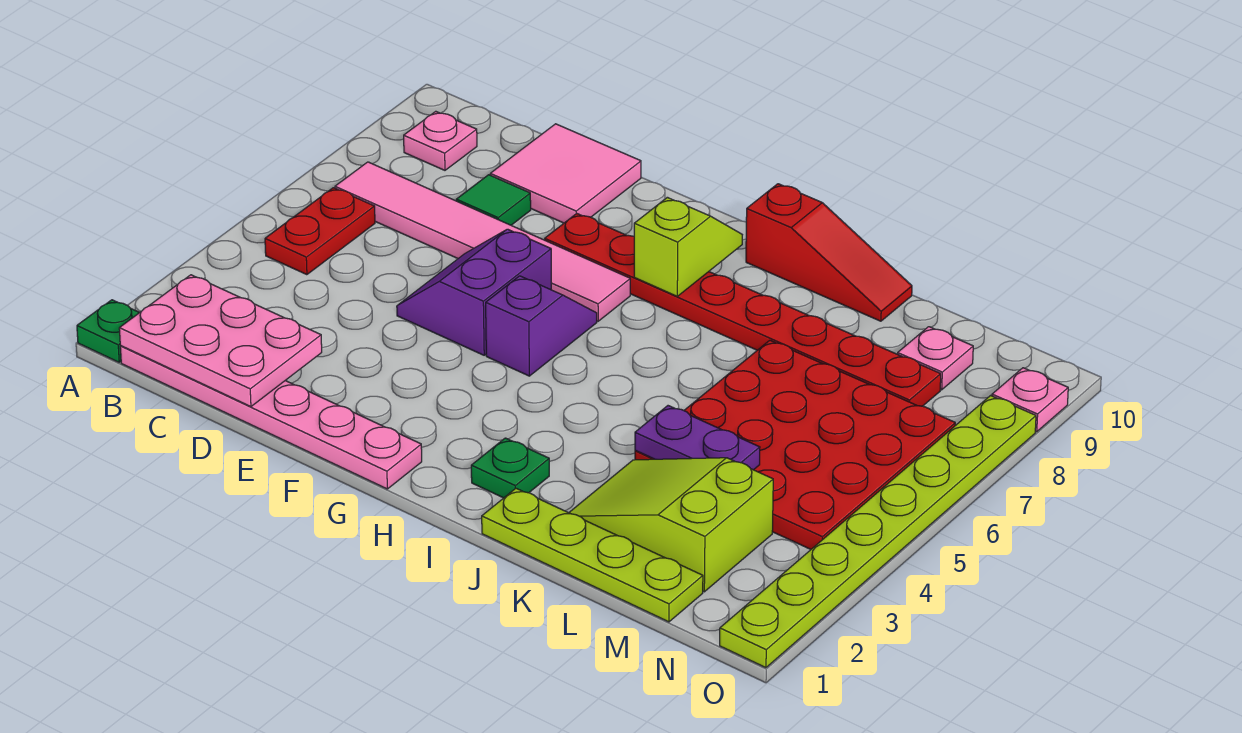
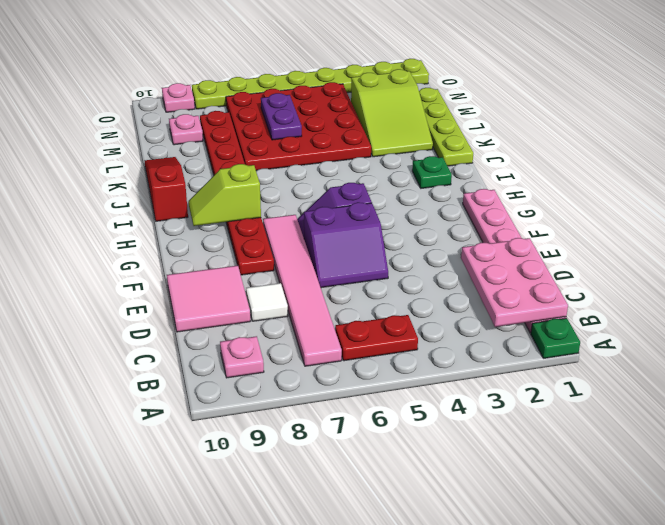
green 1x1 tile [456,175,531,225] -> white 1x1 tile [246,283,288,321]
purple 1x2 plate [635,406,760,470] -> purple 1x2 plate moved to [261,93,302,140]

